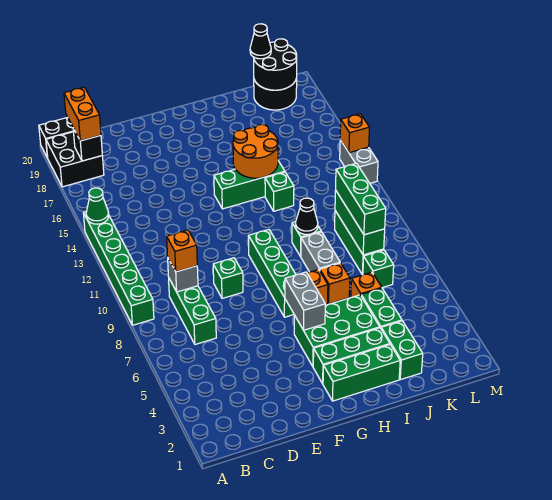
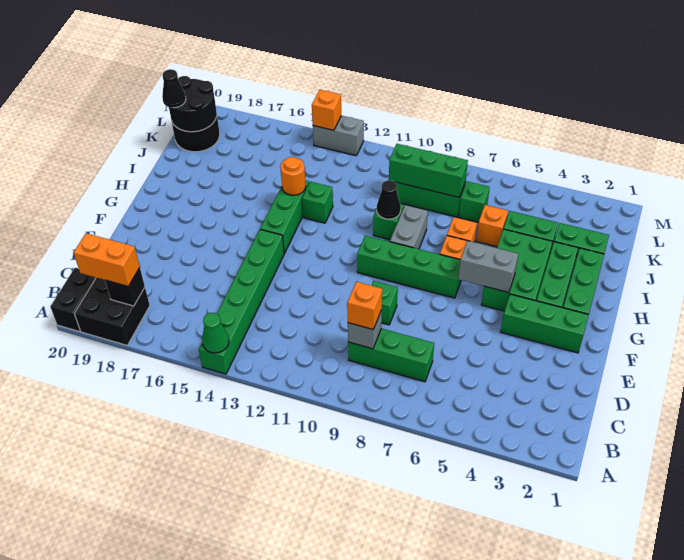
green 1x6 brick [83,212,154,325] -> green 1x6 brick turned to [199,230,284,374]
orange 2x2 round brick [233,124,278,178] -> orange 1x1 round brick [280,157,306,195]
grey 1x2 brick [301,232,340,272] -> grey 1x2 brick turned to [390,205,428,249]
green 1x3 brick [336,163,386,235] -> green 1x3 brick moved to [501,294,589,353]

